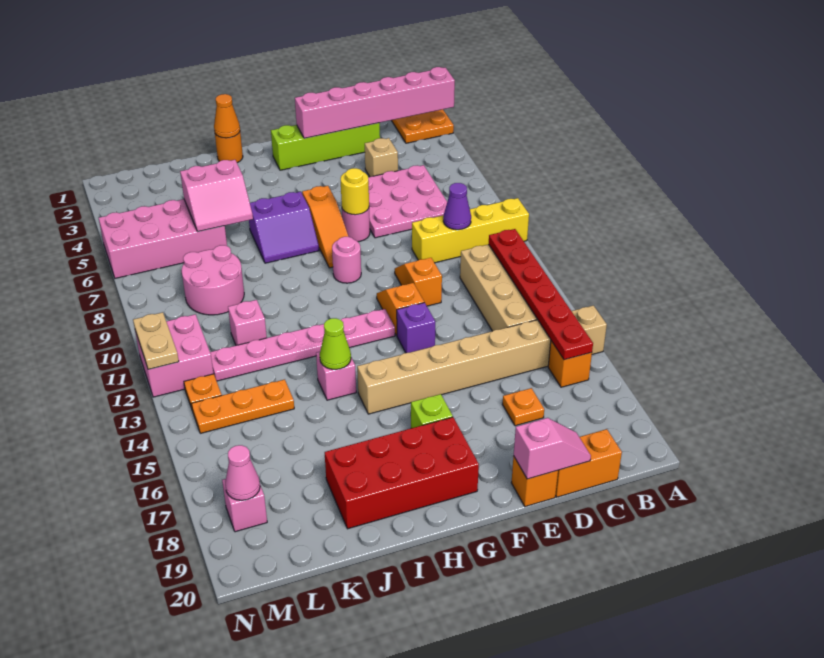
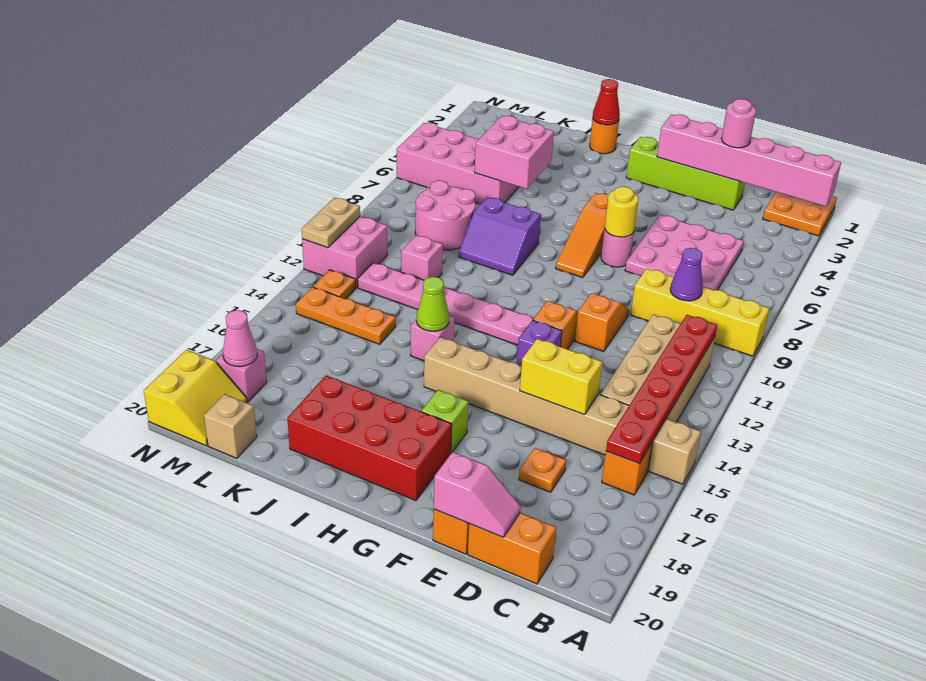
tan 1x1 brick [365,138,398,177] -> tan 1x1 brick moved to [204,394,257,458]
none -> yellow 1x2 brick [520,339,602,415]
pink 1x1 round brick [332,237,361,283] -> pink 1x1 round brick moved to [721,99,756,148]
purple 2x2 slope [249,192,319,263] -> purple 2x2 slope moved to [459,197,541,275]
orange 1x1 cone [214,94,240,138] -> red 1x1 cone [593,79,620,125]
pink 2x2 slope [180,160,253,232] -> pink 2x2 brick [475,116,554,189]
none -> yellow 2x2 slope [144,350,247,446]

